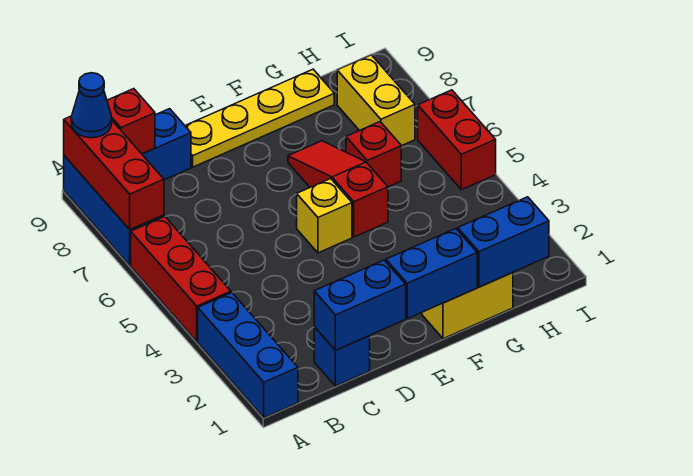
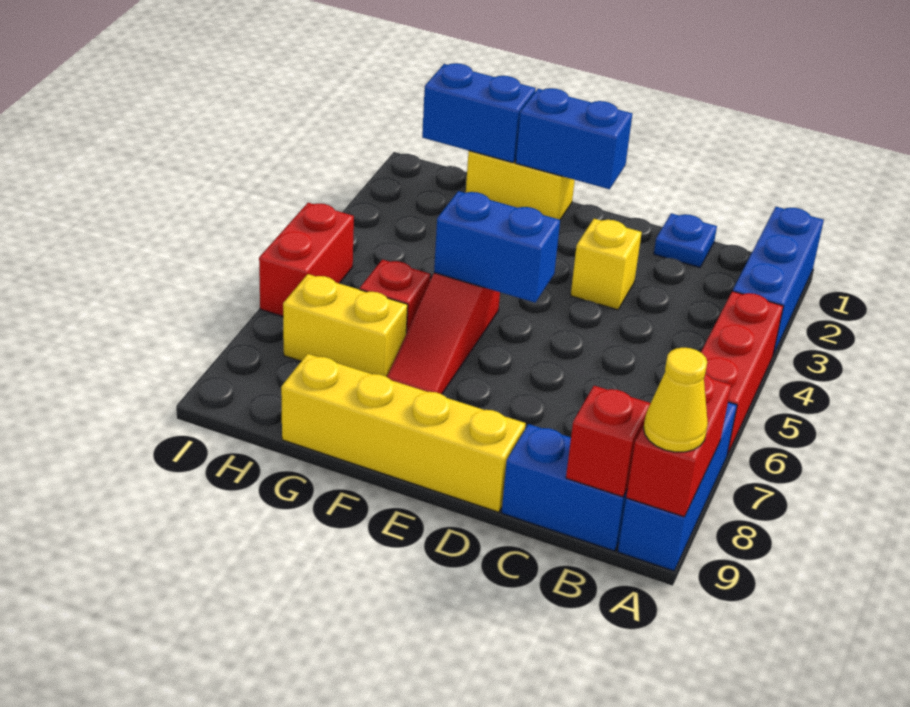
red 1x3 brick [64,116,164,230] -> red 1x2 brick [626,374,731,517]
blue 1x1 cone [71,73,112,138] -> yellow 1x1 cone [644,348,708,452]
blue 1x1 brick [314,327,370,386] -> blue 1x1 plate [654,213,717,267]
blue 1x2 brick [314,260,406,350] -> blue 1x2 brick moved to [434,191,560,303]
yellow 1x4 plate [185,69,334,167] -> yellow 1x4 brick [281,354,526,512]
yellow 1x1 brick [297,179,352,253] -> yellow 1x1 brick moved to [571,219,642,310]
yellow 1x2 brick [337,55,415,146] -> yellow 1x2 brick turned to [283,274,408,377]

